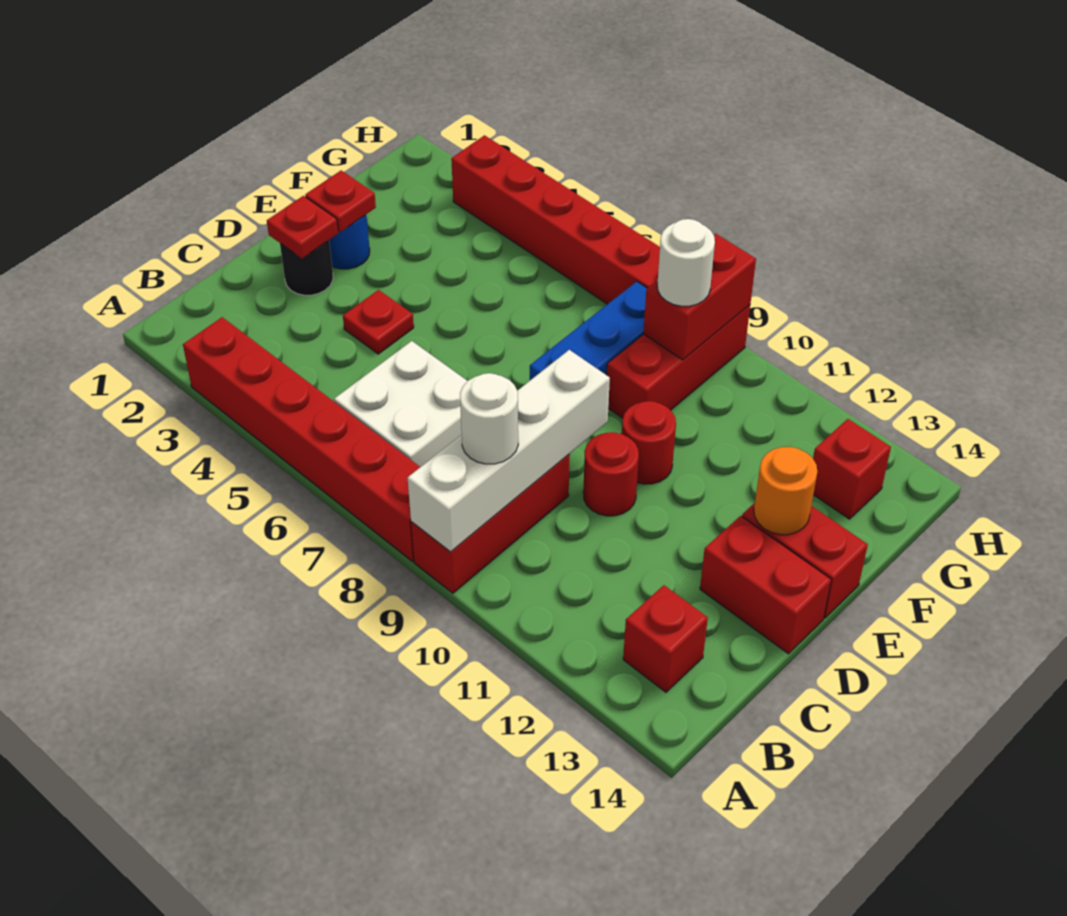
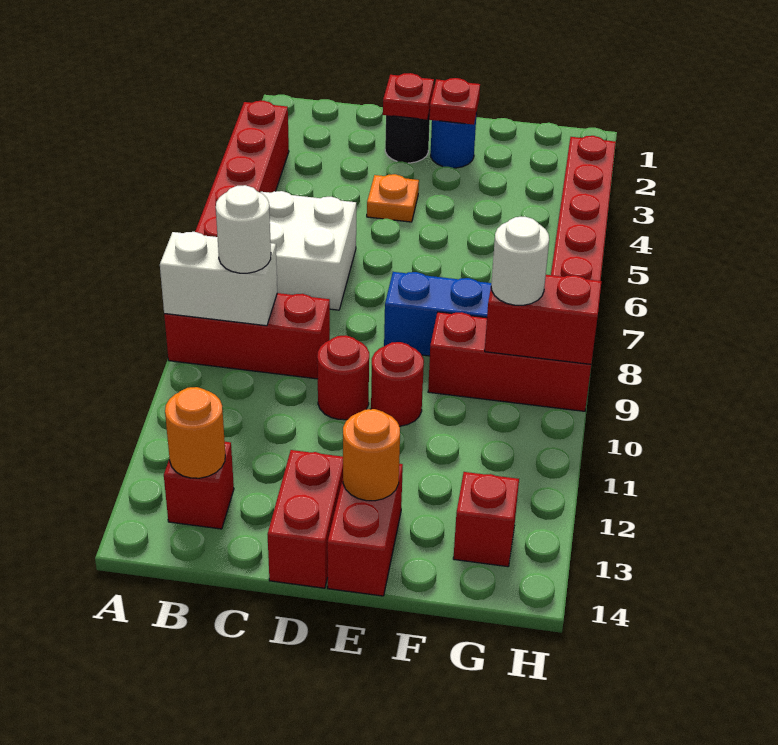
white 1x4 brick [408,350,610,552] -> white 1x2 brick [160,232,277,326]
none -> orange 1x1 round brick [165,387,225,478]
red 1x1 plate [343,290,414,354] -> orange 1x1 plate [367,174,419,222]

